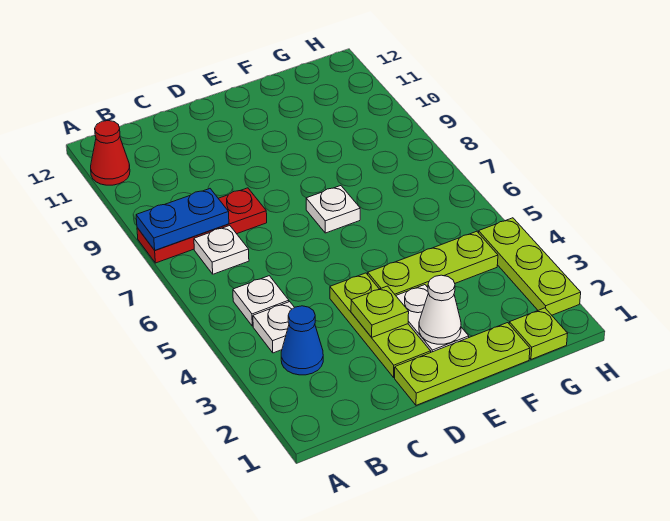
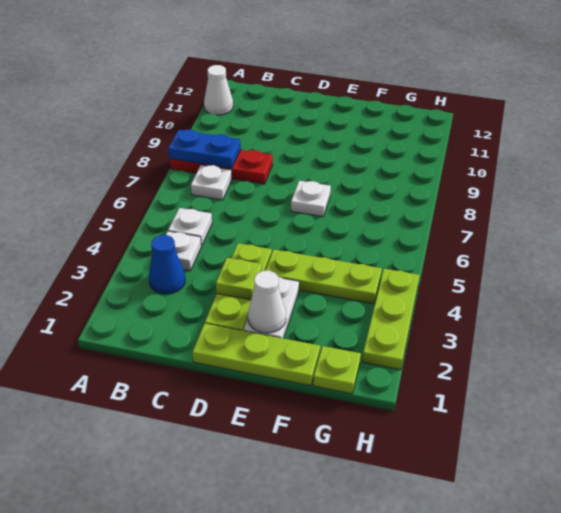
red 1x1 cone [91,121,130,185] -> white 1x1 cone [204,65,233,115]

